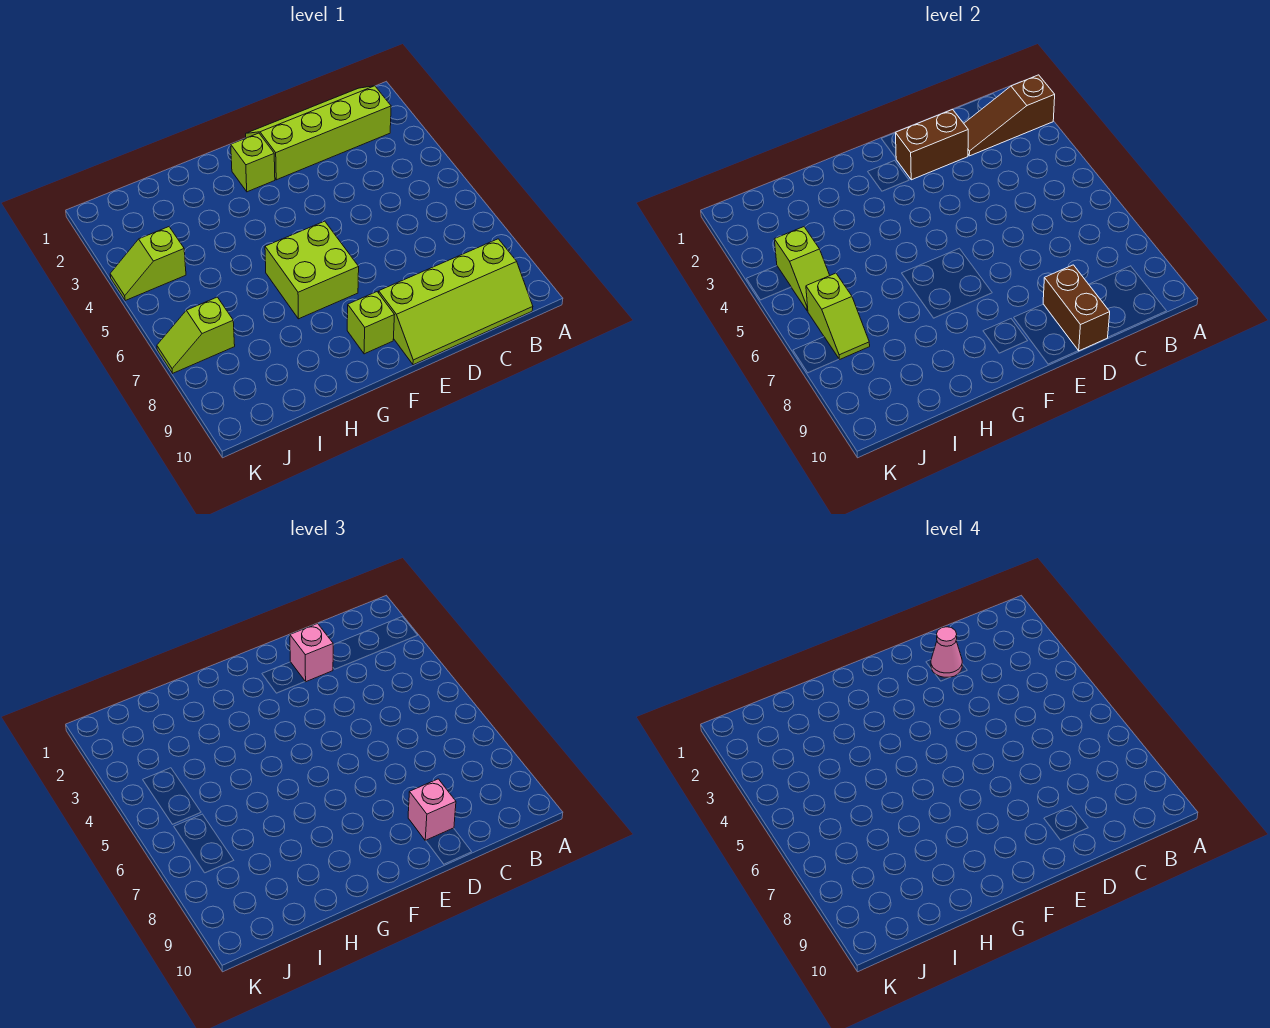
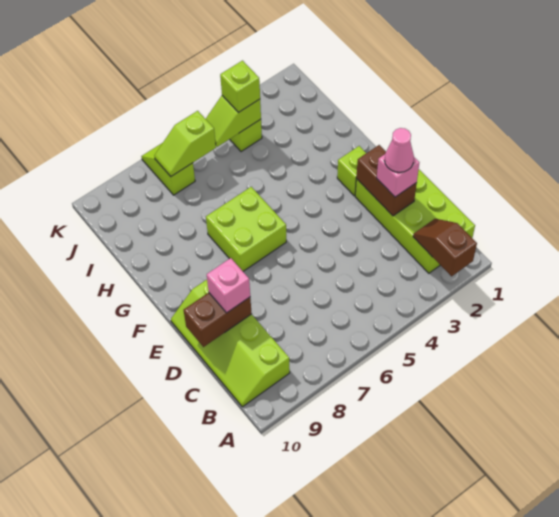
brown 1x3 slope [964,75,1055,156] -> brown 1x2 slope [413,219,477,276]
lime 2x4 slope [246,86,391,180] -> lime 2x4 brick [355,170,475,273]
lime 1x1 brick [347,292,394,354] -> lime 1x1 brick moved to [220,61,260,113]

